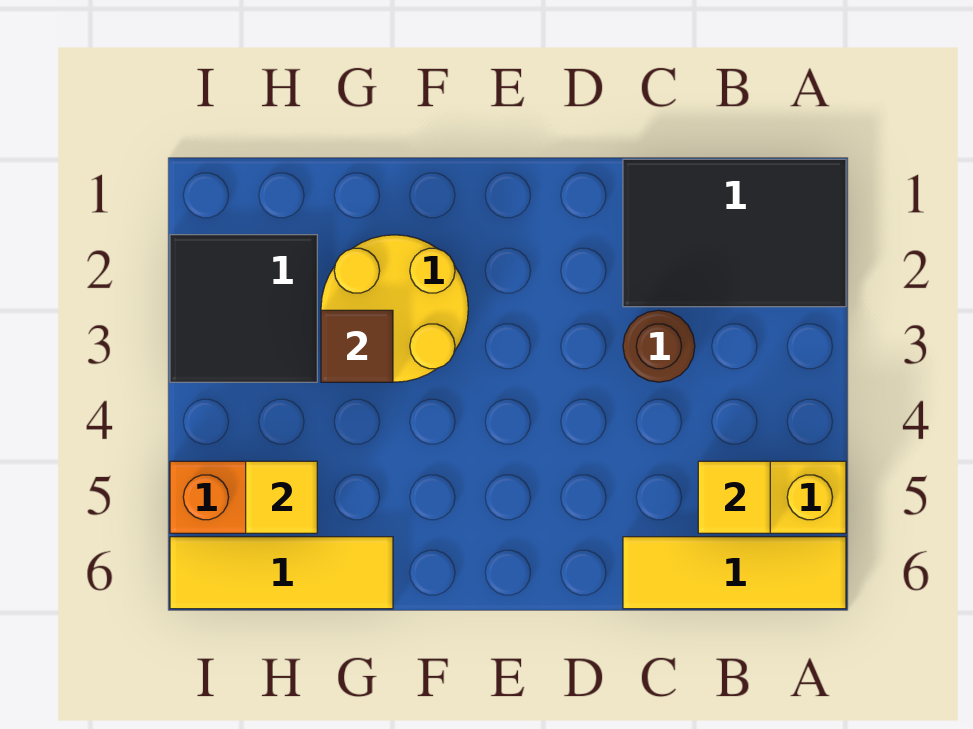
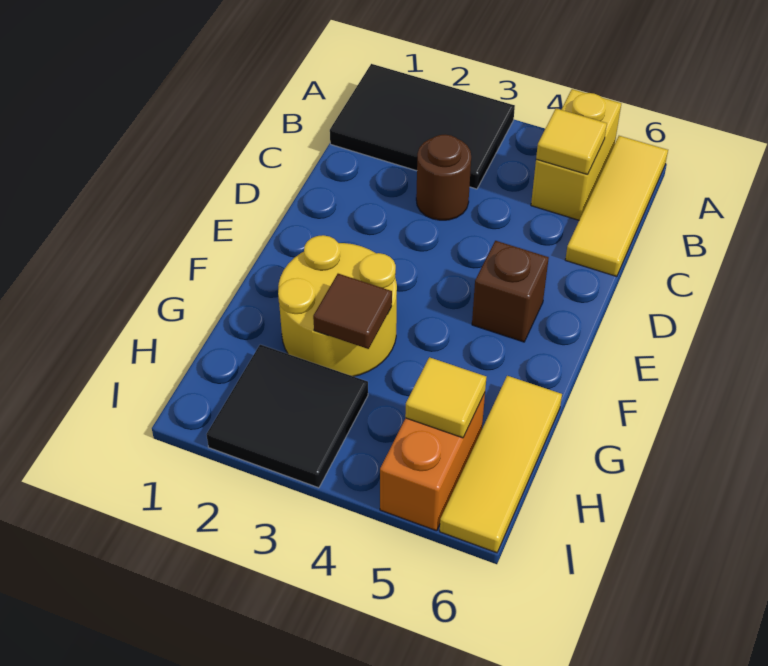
black 2x3 tile [623,159,846,307] -> black 2x3 tile turned to [330,64,515,189]
none -> brown 1x1 brick [472,241,549,342]

